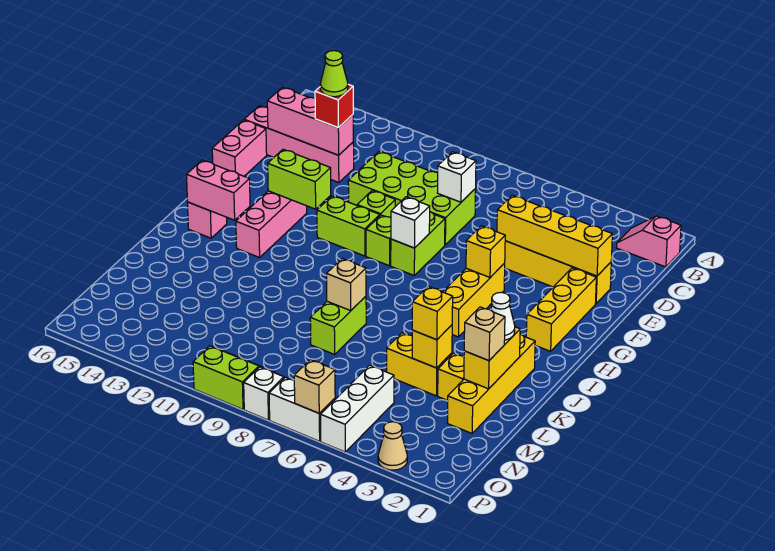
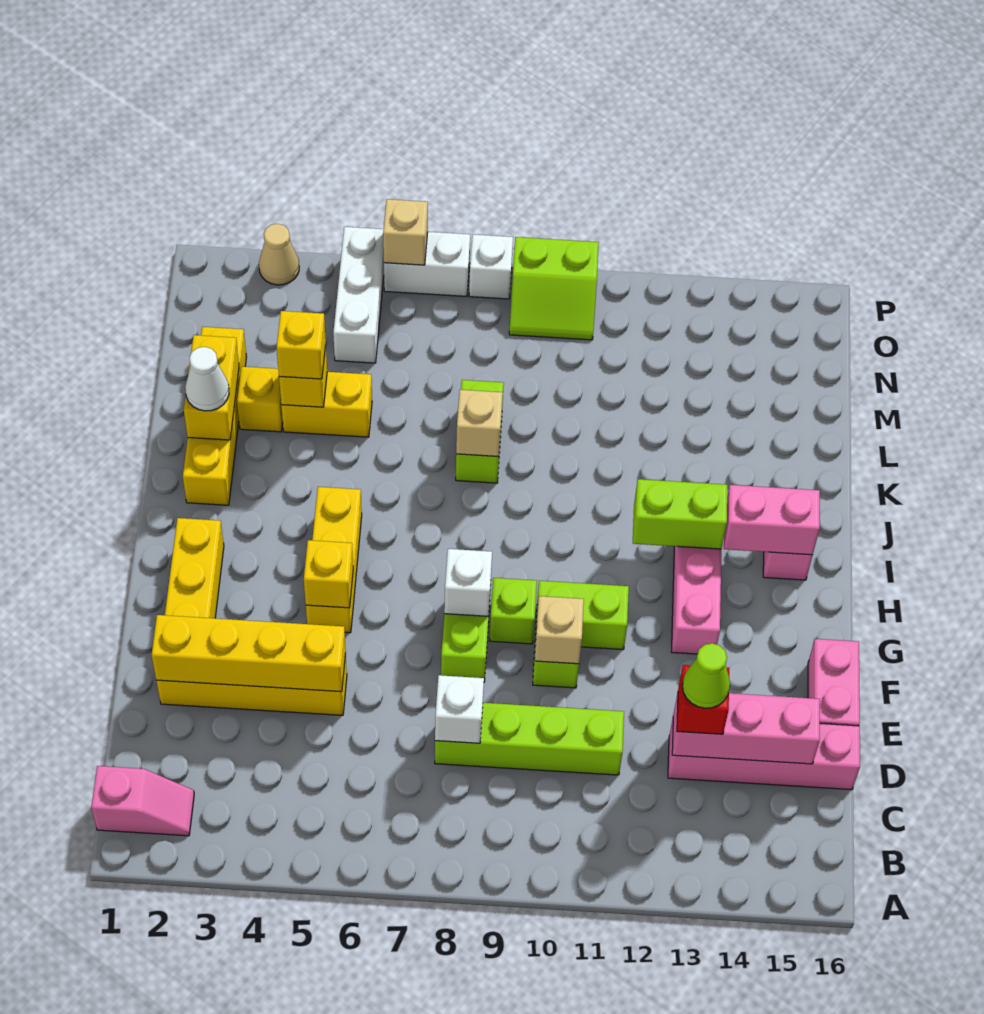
lime 2x4 brick [348,152,476,245] -> lime 1x4 brick [435,703,624,775]
lime 1x2 brick [268,149,331,209] -> lime 1x2 brick moved to [633,479,727,549]
tan 1x1 brick [464,307,505,361] -> tan 1x1 brick moved to [535,596,584,664]

